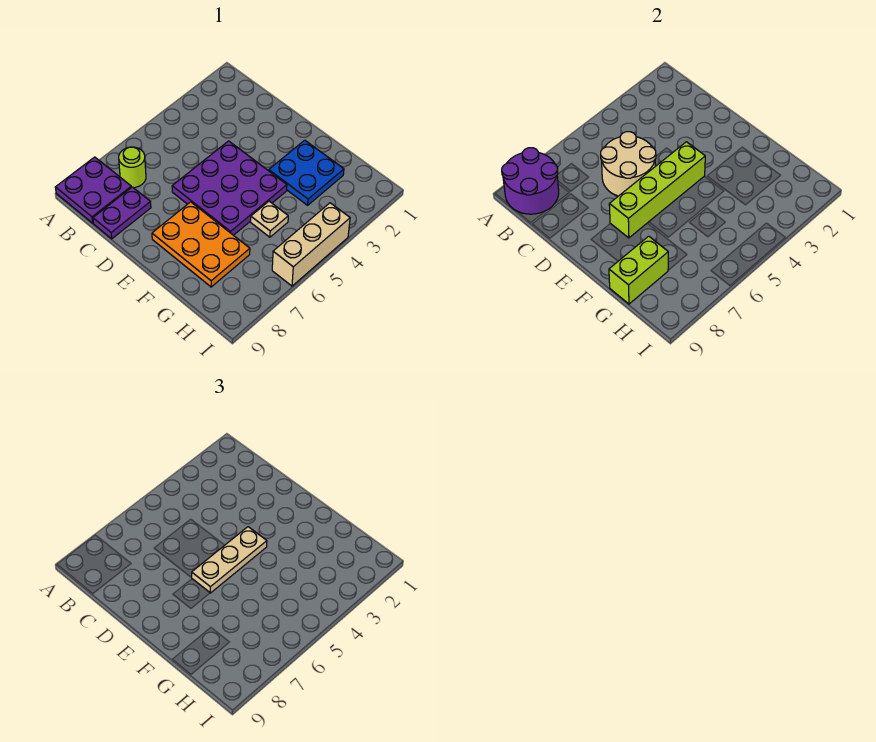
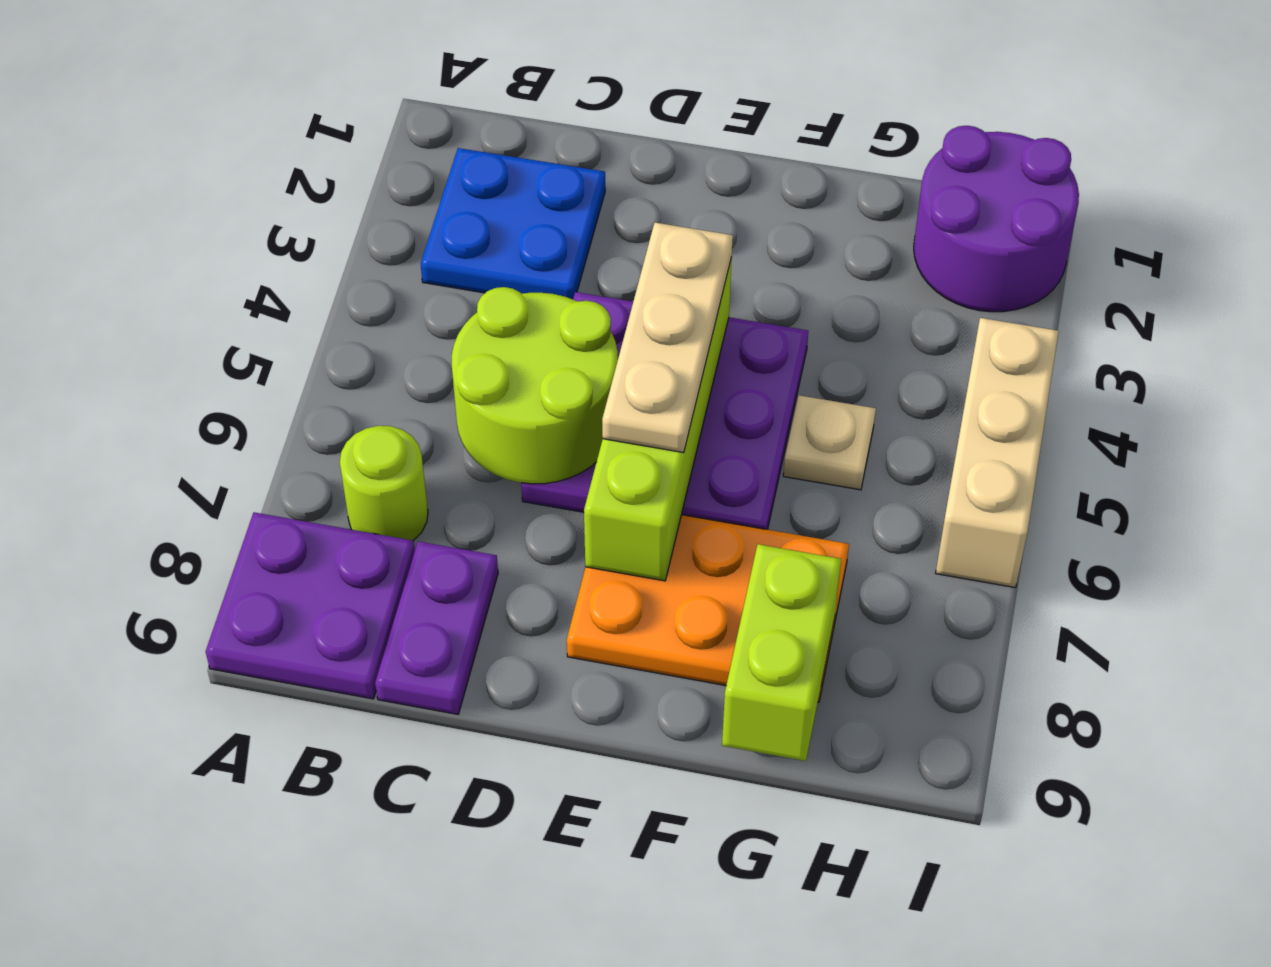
purple 2x2 round brick [502,148,559,214] -> purple 2x2 round brick moved to [914,126,1079,312]
tan 2x2 round brick [601,132,656,196] -> lime 2x2 round brick [452,287,618,484]
blue 2x2 plate [269,140,344,205] -> blue 2x2 plate moved to [421,148,605,299]

